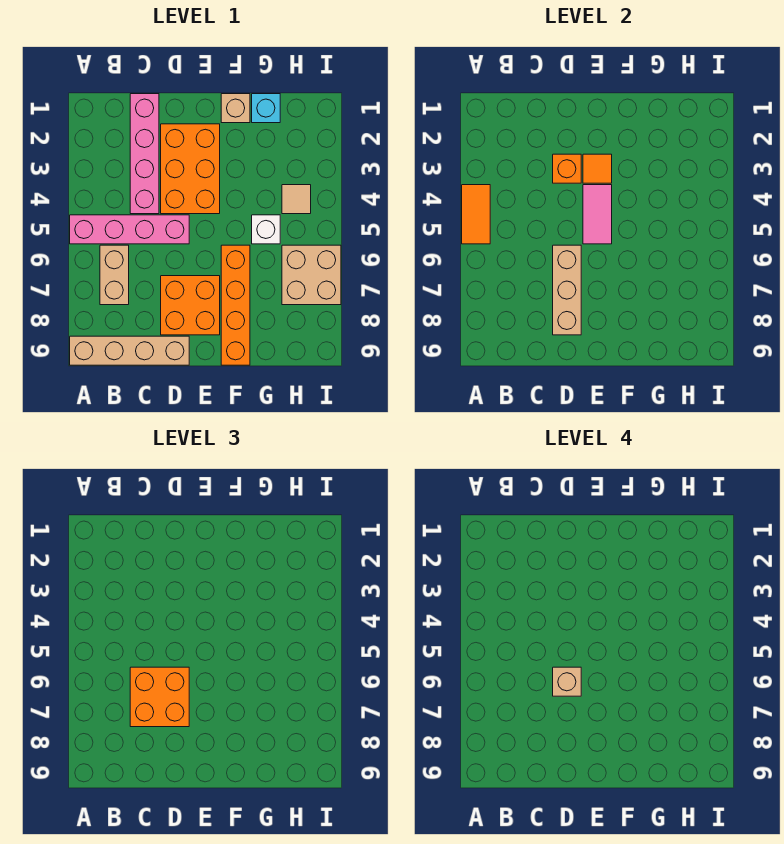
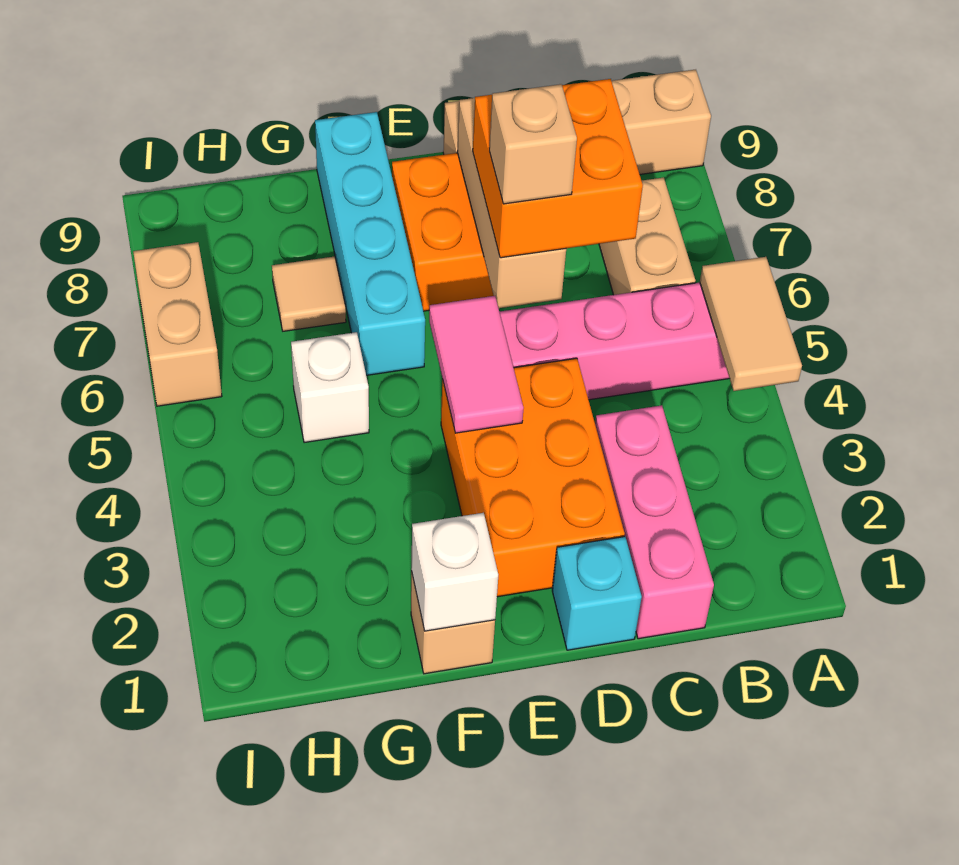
orange 1x2 tile [462,185,490,244] -> tan 1x2 tile [700,257,802,391]
pink 1x4 brick [130,94,159,214] -> pink 1x3 brick [595,405,714,639]
orange 1x1 brick [553,154,581,183] -> none
orange 1x1 tile [583,154,612,183] -> none
none -> white 1x1 brick [411,513,498,631]
orange 1x4 brick [221,245,250,365] -> cyan 1x4 brick [315,112,425,375]
cyan 1x1 brick [252,94,280,123] -> cyan 1x1 brick moved to [552,537,642,650]
tan 1x1 tile [282,185,311,214] -> tan 1x1 tile moved to [272,257,346,331]
tan 2x2 brick [282,245,341,305] -> tan 1x2 brick [133,242,222,406]

